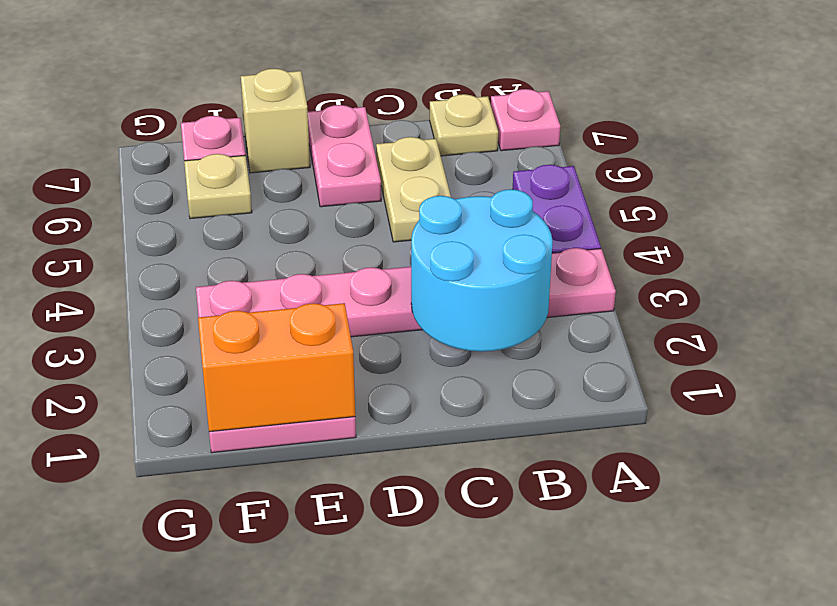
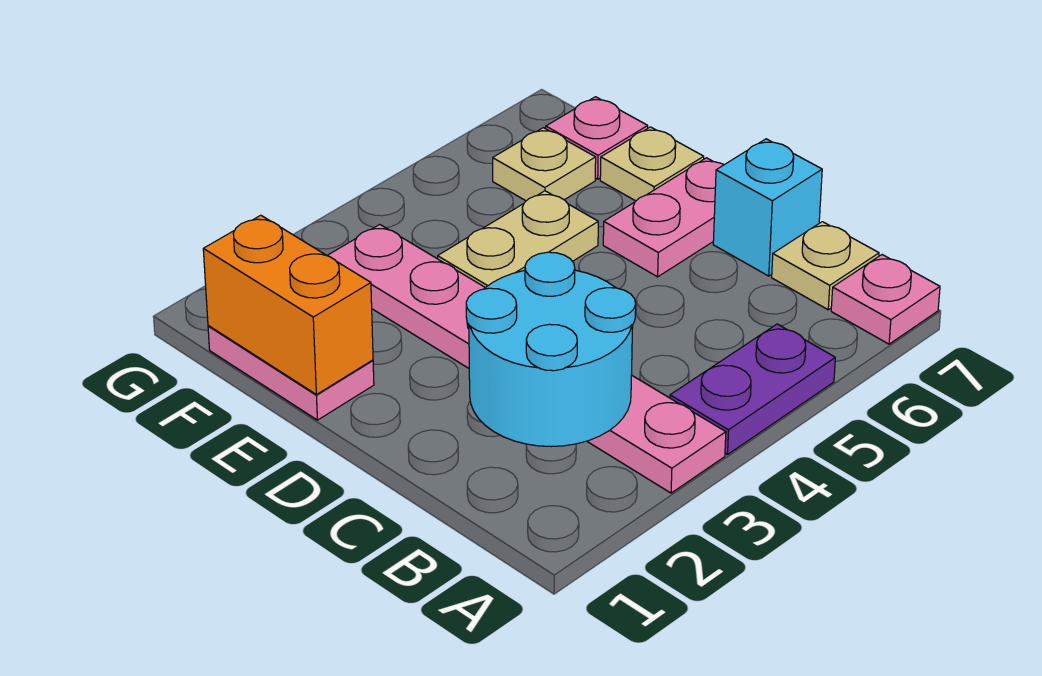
tan 1x2 plate [376,137,451,242] -> tan 1x2 plate moved to [438,191,598,288]
none -> cyan 1x1 brick [713,139,822,276]
tan 1x1 brick [241,69,310,173] -> tan 1x1 plate [600,127,704,201]

